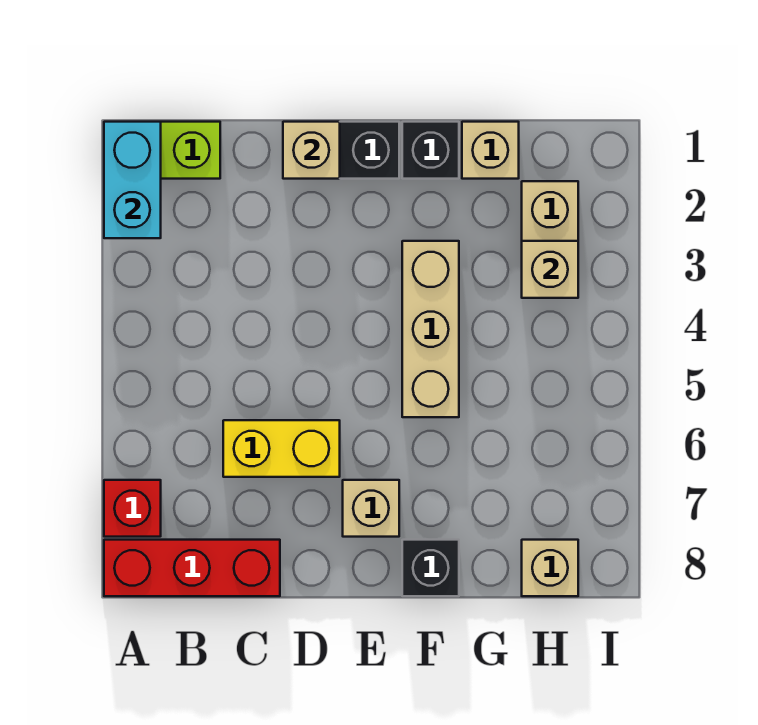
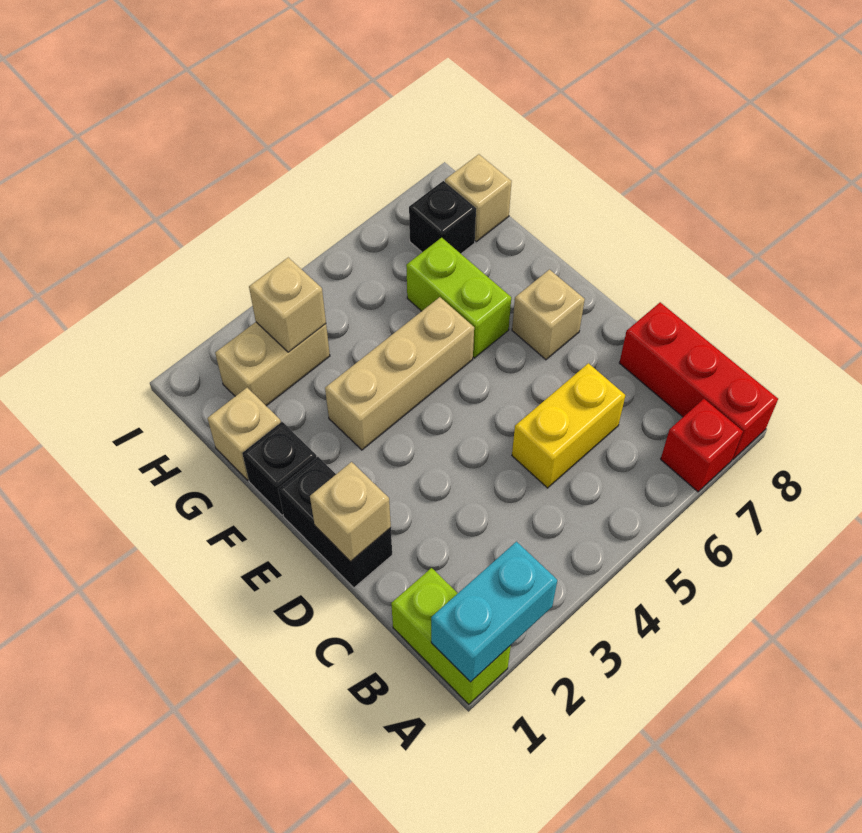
yellow 1x2 brick [223,420,340,477] -> yellow 1x2 brick turned to [512,363,625,488]
none -> lime 1x2 brick [406,238,511,358]
black 1x1 brick [402,540,459,596] -> black 1x1 brick moved to [409,181,476,254]

